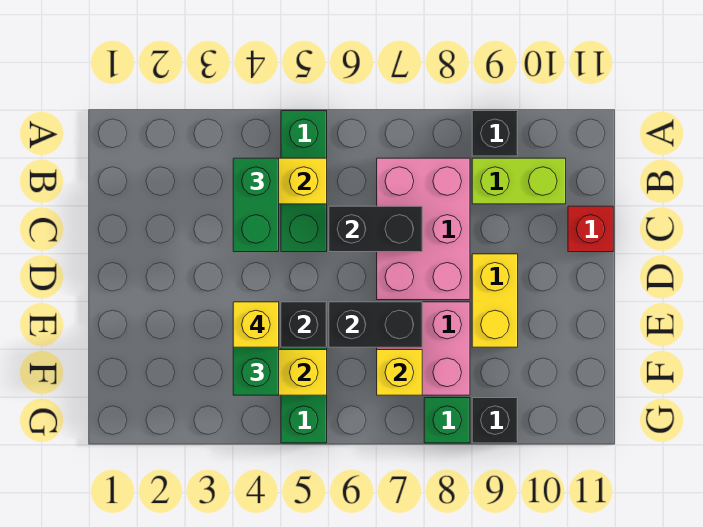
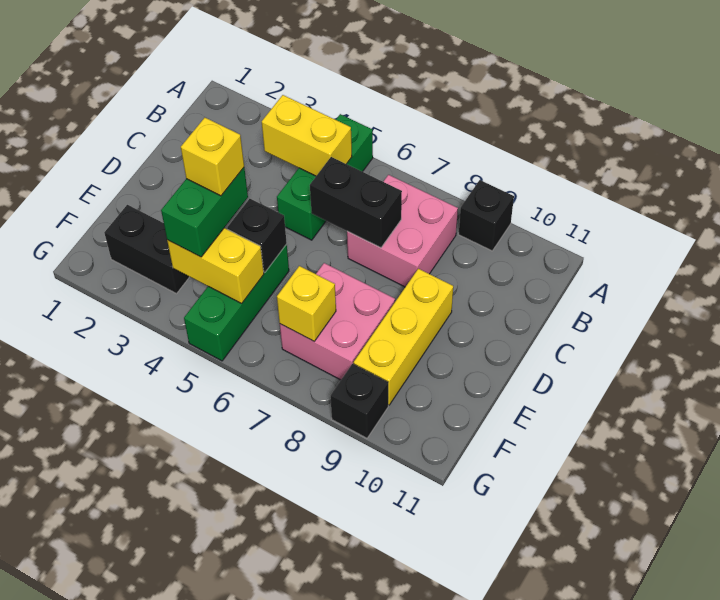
green 1x2 brick [233,158,279,252] -> none
pink 2x3 brick [377,158,470,300] -> pink 2x2 brick [347,175,458,287]
lime 1x2 brick [472,158,566,204] -> none
red 1x1 brick [568,206,613,252] -> none
yellow 1x2 brick [472,254,518,347] -> yellow 1x3 brick [354,269,453,405]
black 1x2 brick [329,302,422,347] -> black 1x2 brick moved to [104,205,189,294]
green 1x1 brick [424,398,470,443] -> none

